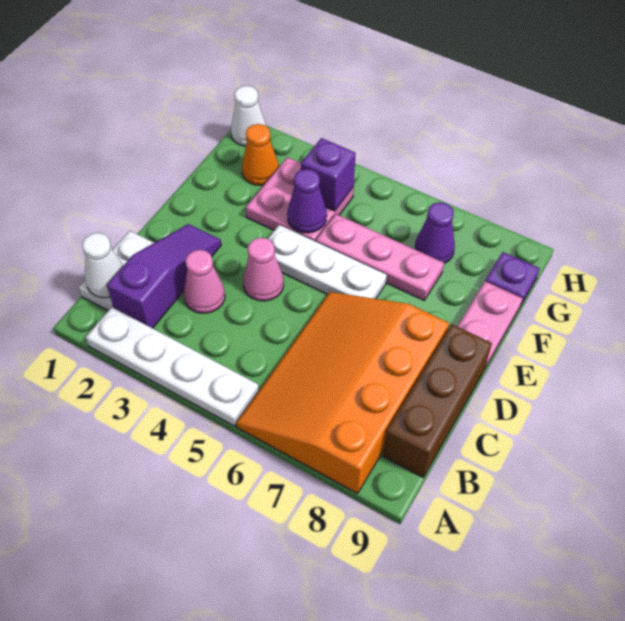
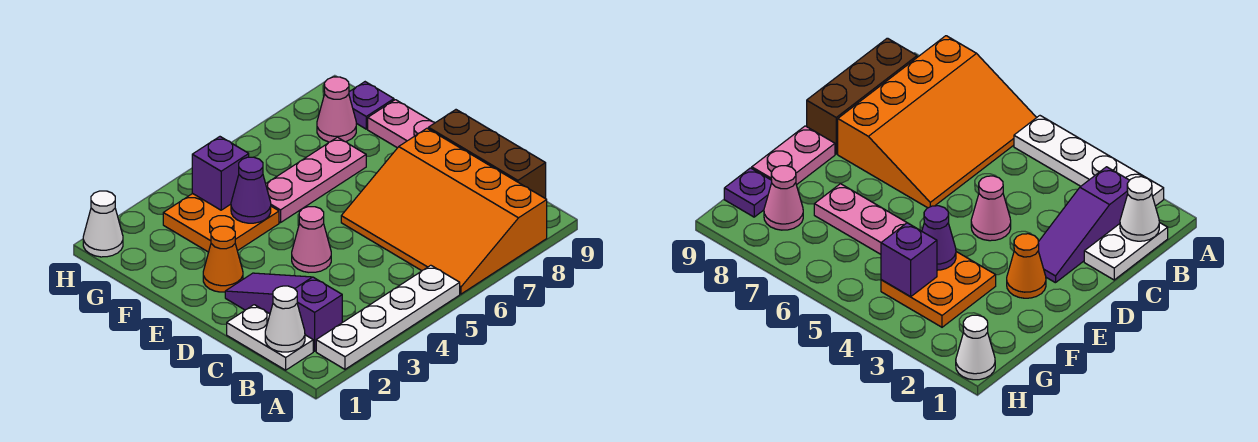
pink 1x1 cone [184,250,225,313] -> pink 1x1 cone moved to [317,77,356,142]
white 1x3 plate [268,225,387,299] -> none
pink 2x2 plate [246,157,354,241] -> orange 2x2 plate [163,194,279,252]
orange 1x1 cone [242,124,279,185] -> orange 1x1 cone moved to [203,226,243,292]
purple 1x1 cone [415,202,455,263] -> none

